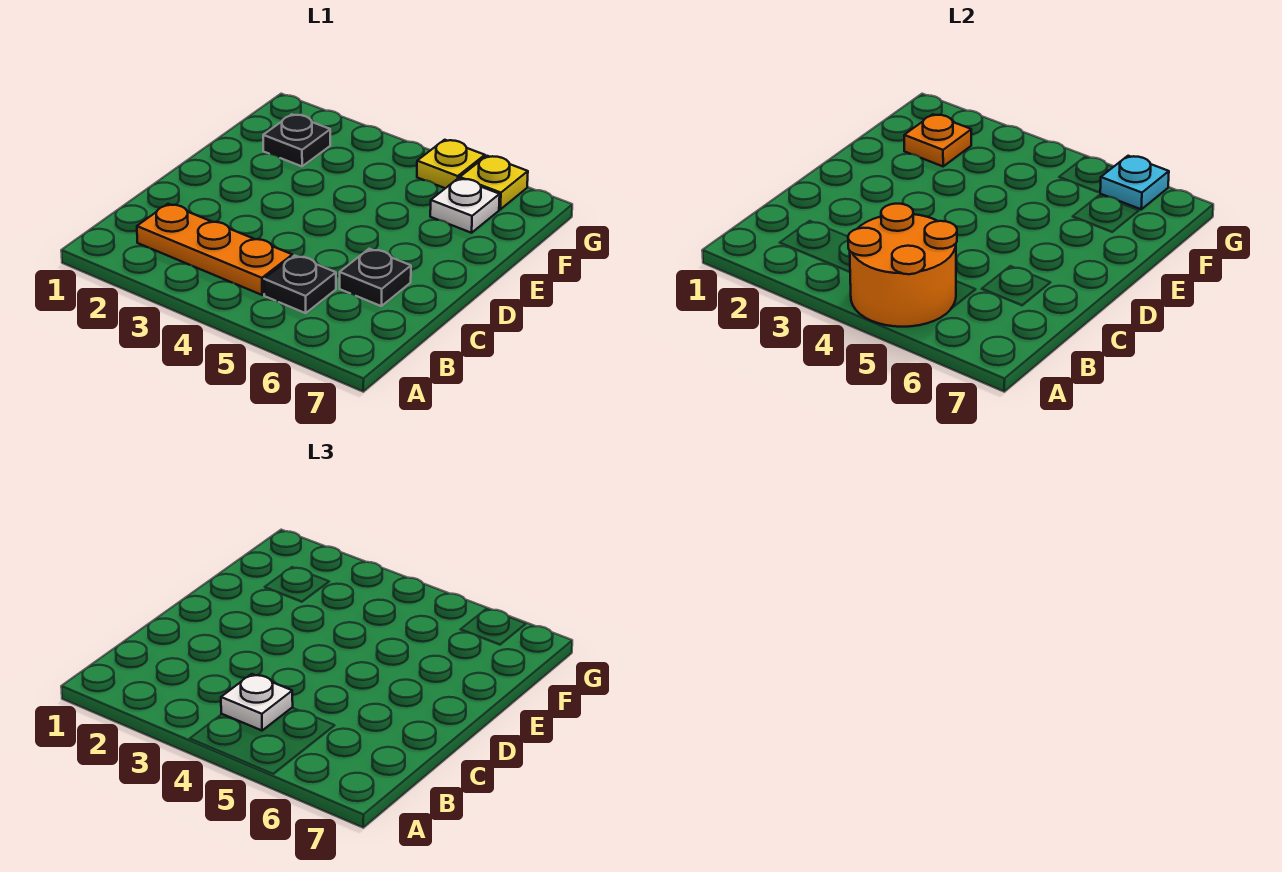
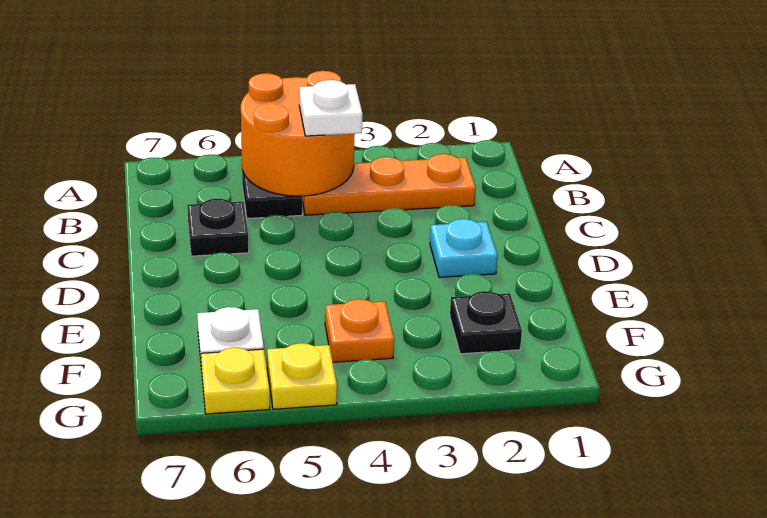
orange 1x1 plate [904,114,971,166] -> orange 1x1 plate moved to [325,299,394,362]
cyan 1x1 plate [1100,156,1169,209] -> cyan 1x1 plate moved to [430,219,498,277]

